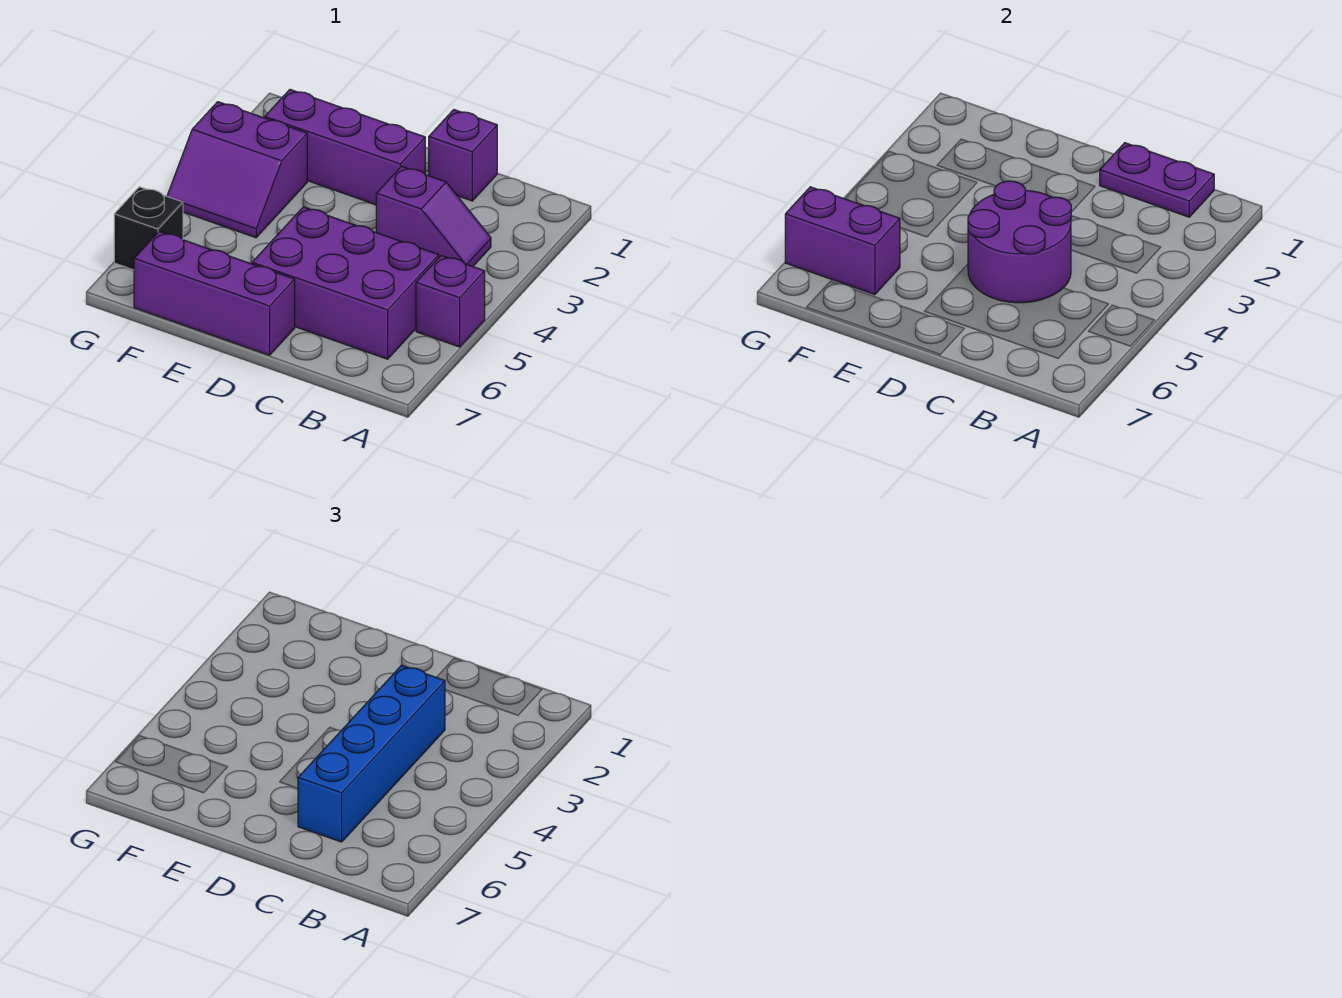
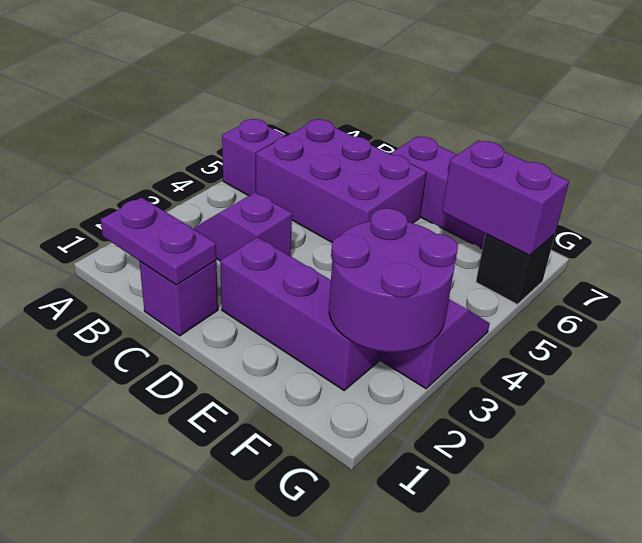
blue 1x4 brick [298,665,445,842] -> none
purple 2x2 round brick [968,181,1071,303] -> purple 2x2 round brick moved to [329,208,458,352]

